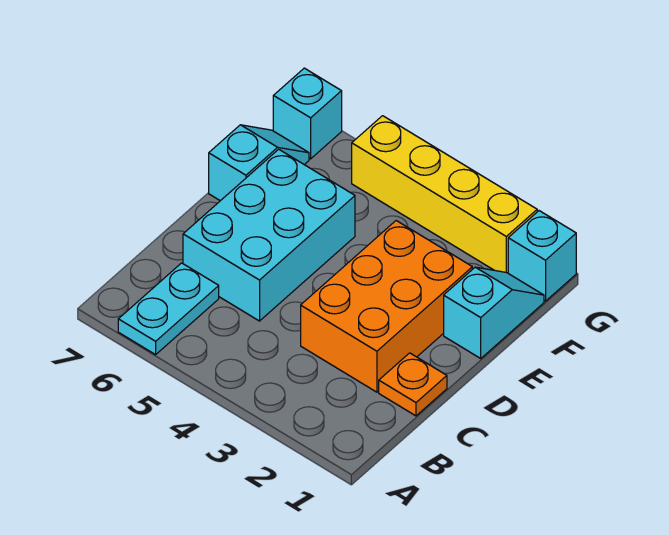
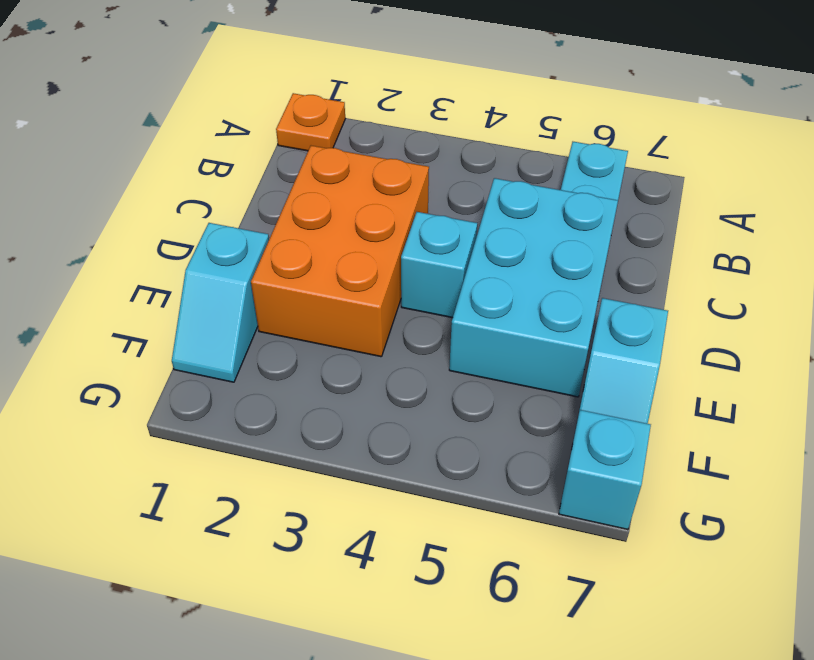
orange 1x1 plate [379,353,447,416] -> orange 1x1 plate moved to [276,93,345,151]
cyan 1x1 brick [508,211,576,301] -> cyan 1x1 brick moved to [401,212,477,318]
yellow 1x4 brick [352,116,537,273] -> none

